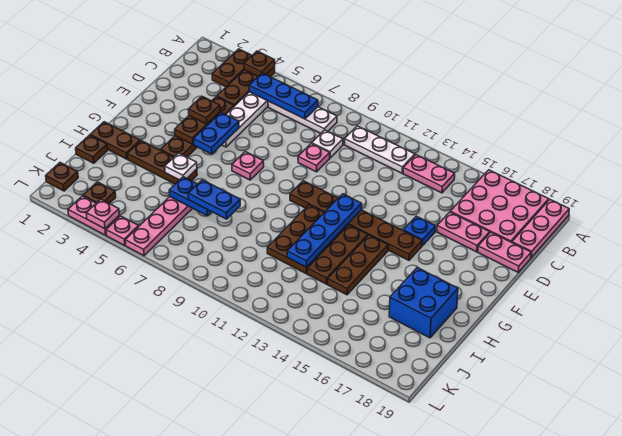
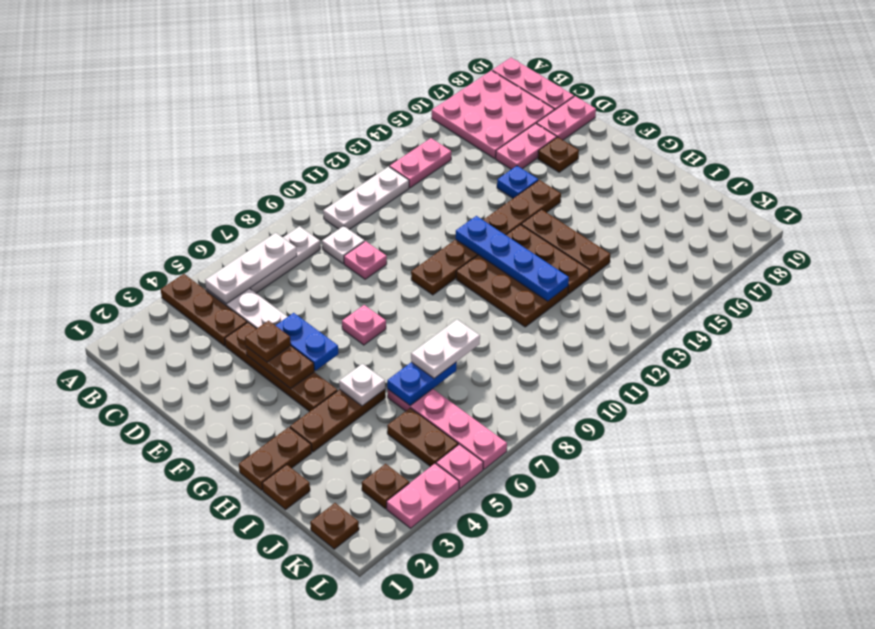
brown 1x2 plate [212,49,252,87] -> brown 1x2 plate moved to [387,408,458,467]
brown 1x1 plate [244,51,275,76] -> brown 1x1 plate moved to [538,137,579,172]
blue 1x3 plate [249,73,318,119] -> white 1x3 plate [205,233,297,304]
blue 2x2 brick [389,268,458,338] -> none
blue 1x2 plate [188,180,240,219] -> white 1x2 plate [411,319,480,378]
pink 1x1 plate [86,199,119,229] -> none

